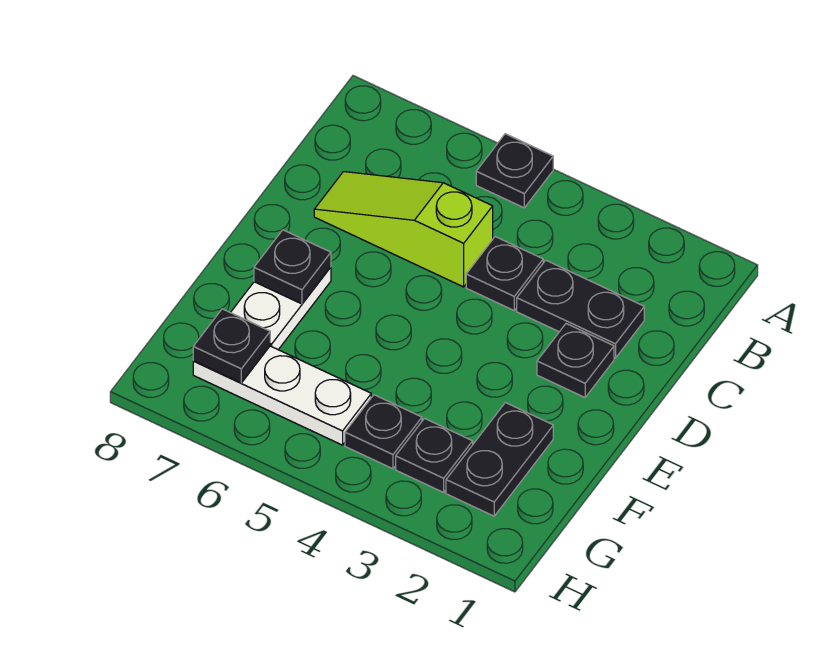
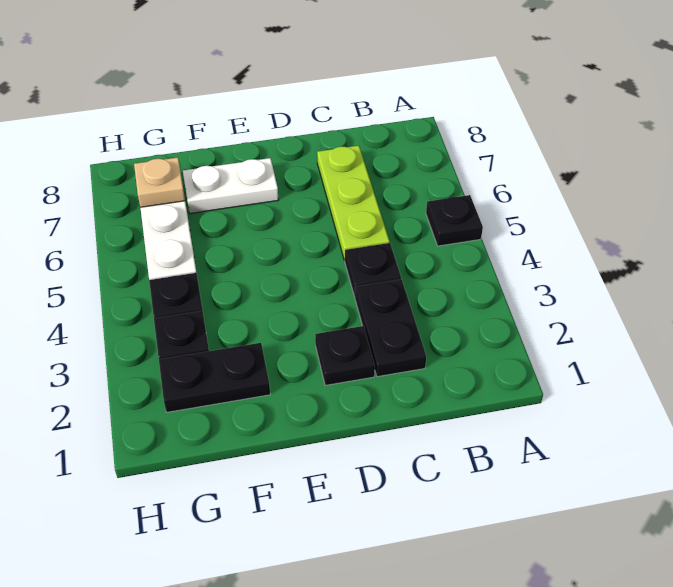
lime 1x3 slope [314,172,493,287] -> lime 1x3 plate [317,146,390,260]
black 1x1 plate [254,230,331,304] -> none
black 1x1 plate [193,309,270,383] -> tan 1x1 plate [134,157,185,207]

